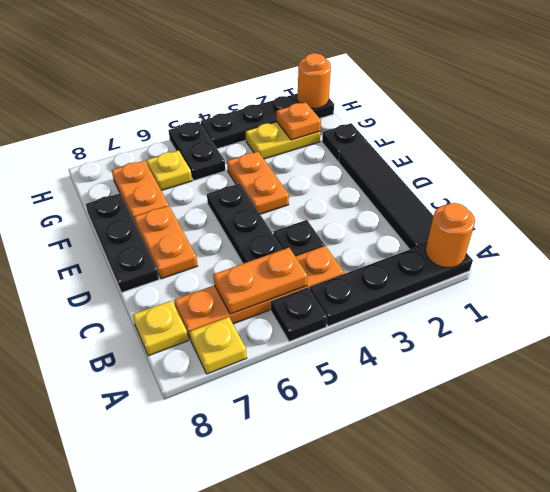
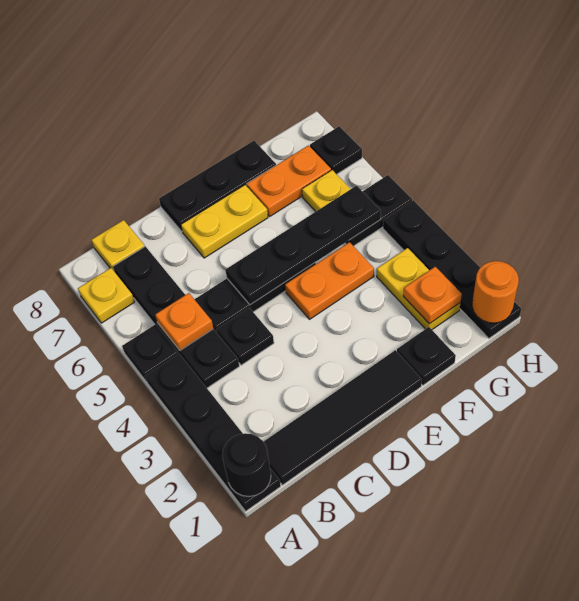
orange 1x1 round brick [426,203,475,268] -> black 1x1 round brick [222,433,271,496]
orange 1x4 plate [174,246,344,340] -> black 1x4 plate [113,246,239,388]
orange 1x2 plate [213,248,308,314] -> orange 1x1 plate [155,293,213,350]
none -> black 1x4 plate [226,186,381,305]
orange 1x2 plate [134,206,197,279] -> yellow 1x2 plate [181,185,268,258]
none -> black 1x1 plate [310,126,362,174]

